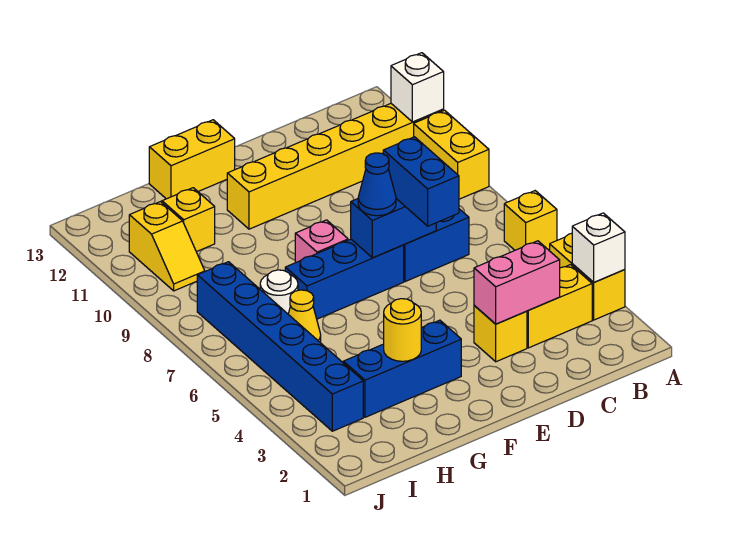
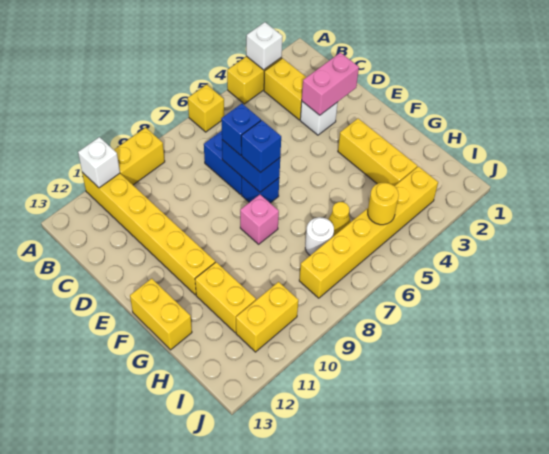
pink 1x2 brick [474,241,560,324] -> pink 1x2 brick turned to [302,53,359,115]
yellow 1x1 brick [474,306,527,362] -> white 1x1 brick [300,102,338,135]
blue 1x2 brick [383,137,459,226] -> blue 1x1 brick [221,104,261,155]
blue 1x3 brick [285,239,404,319] -> blue 1x1 brick [242,177,279,203]
blue 1x1 cone [358,153,396,216] -> blue 1x1 brick [241,120,281,173]
blue 1x3 brick [343,320,461,417] -> yellow 1x3 brick [338,119,417,186]
yellow 1x1 round brick [384,299,421,361] -> yellow 1x1 round brick moved to [368,183,399,225]
yellow 1x1 brick [162,188,215,252] -> yellow 1x2 brick [195,262,256,332]
blue 1x6 brick [197,262,363,431] -> yellow 1x6 brick [299,166,438,298]
yellow 1x2 slope [129,202,205,291] -> yellow 1x2 brick [236,282,298,352]

